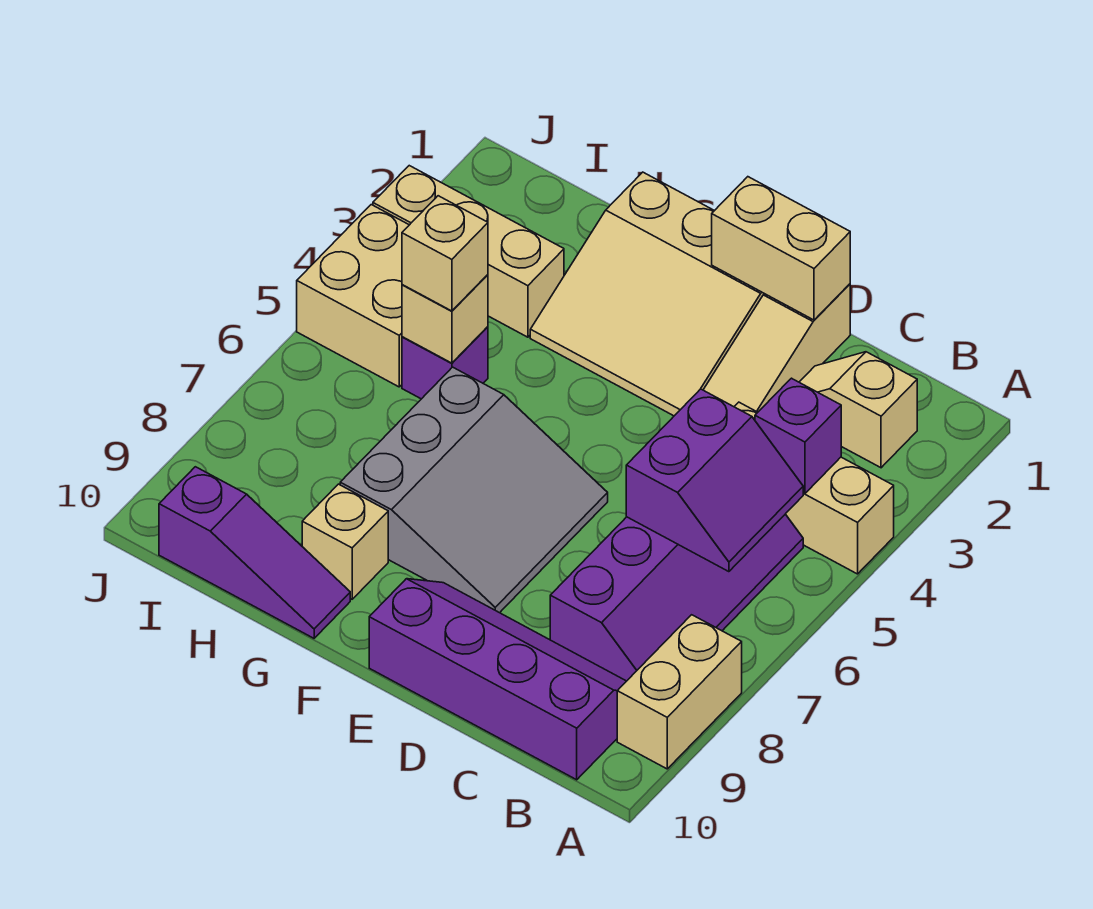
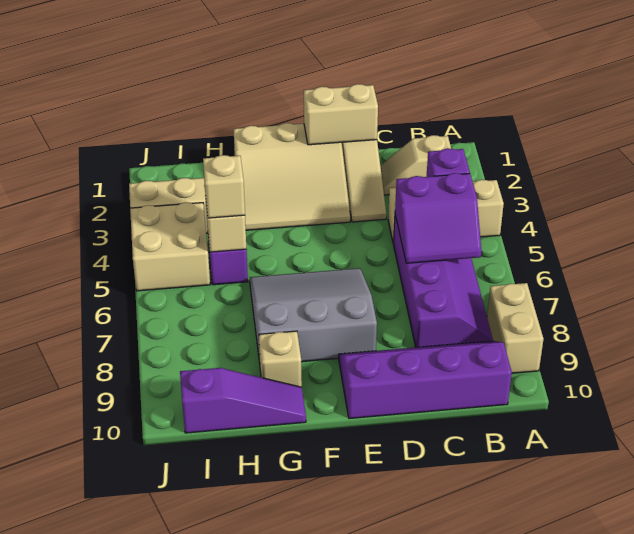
purple 2x2 slope [626,389,803,572] -> purple 2x2 slope turned to [395,173,481,263]
grey 3x3 slope [340,367,608,613] -> grey 3x3 slope turned to [250,268,377,362]

